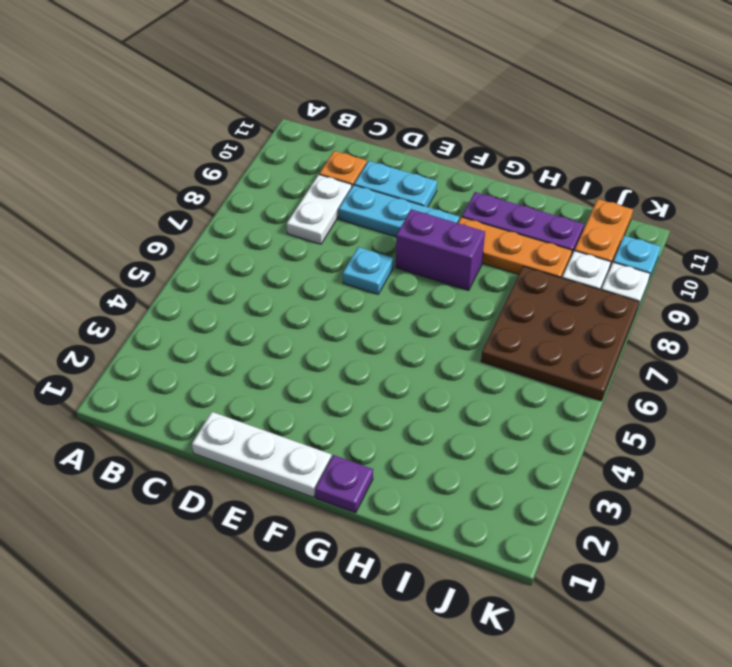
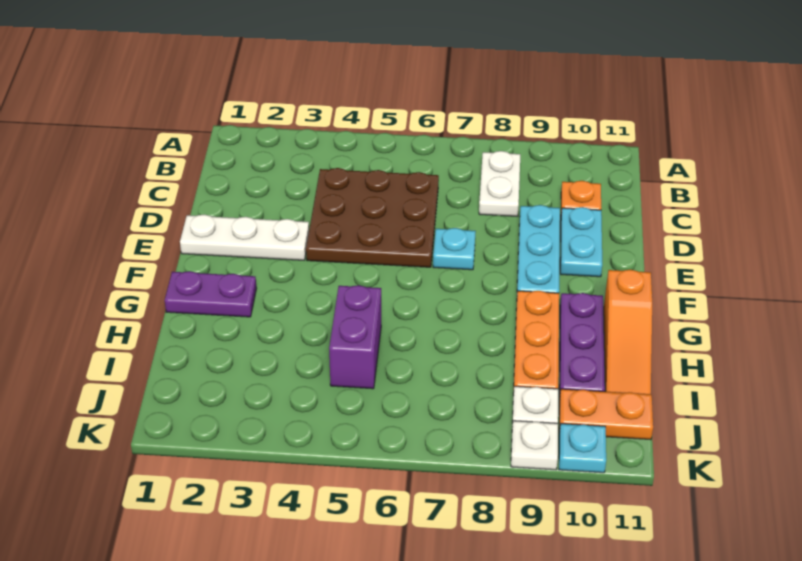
white 1x2 plate [287,175,352,244] -> white 1x2 plate turned to [479,151,520,216]
white 1x3 plate [192,412,331,497] -> white 1x3 plate turned to [180,214,309,260]
purple 1x2 brick [396,209,485,291] -> purple 1x2 brick moved to [329,285,381,389]
purple 1x1 plate [315,455,373,513] -> purple 1x2 plate [165,271,256,317]
none -> orange 1x3 slope [604,270,652,394]
brown 3x3 plate [481,266,639,401] -> brown 3x3 plate moved to [306,168,439,267]

